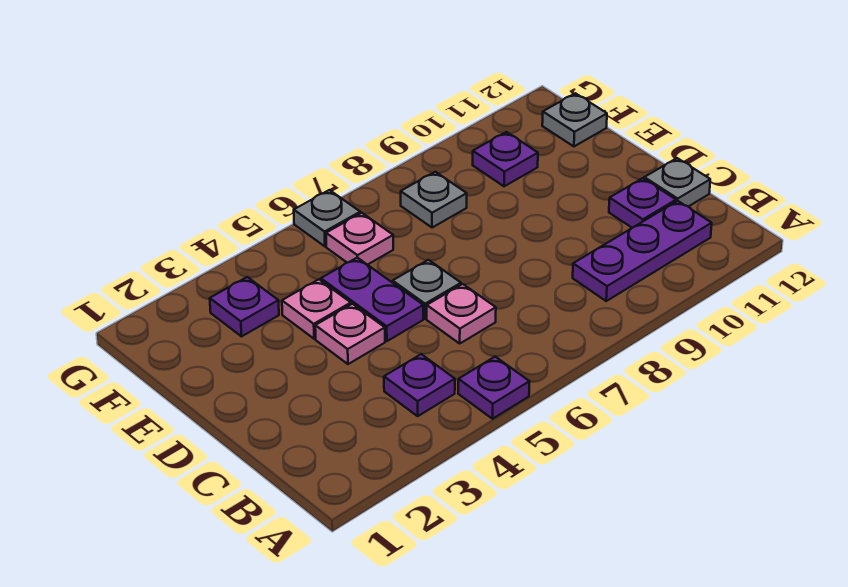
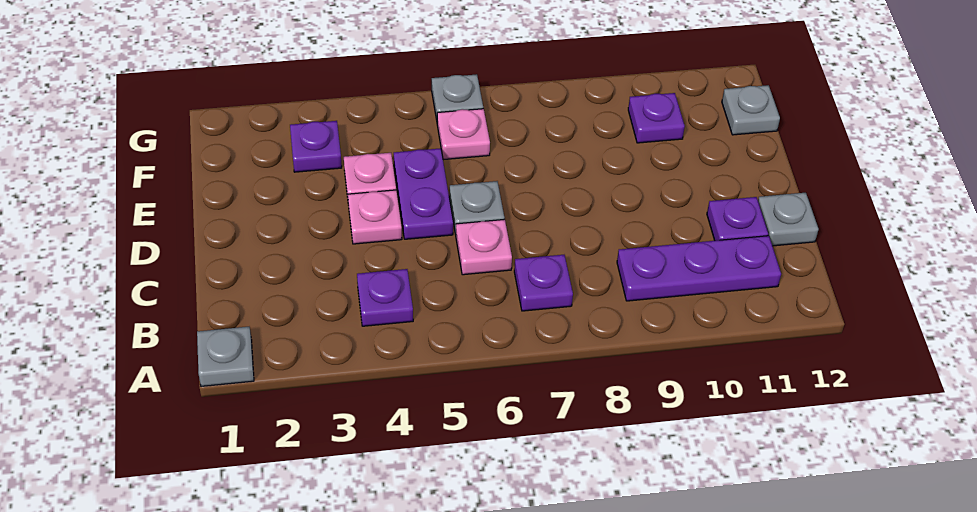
purple 1x1 plate [458,357,530,419] -> purple 1x1 plate moved to [514,255,573,311]
grey 1x1 plate [401,172,467,228] -> grey 1x1 plate moved to [197,327,254,386]

